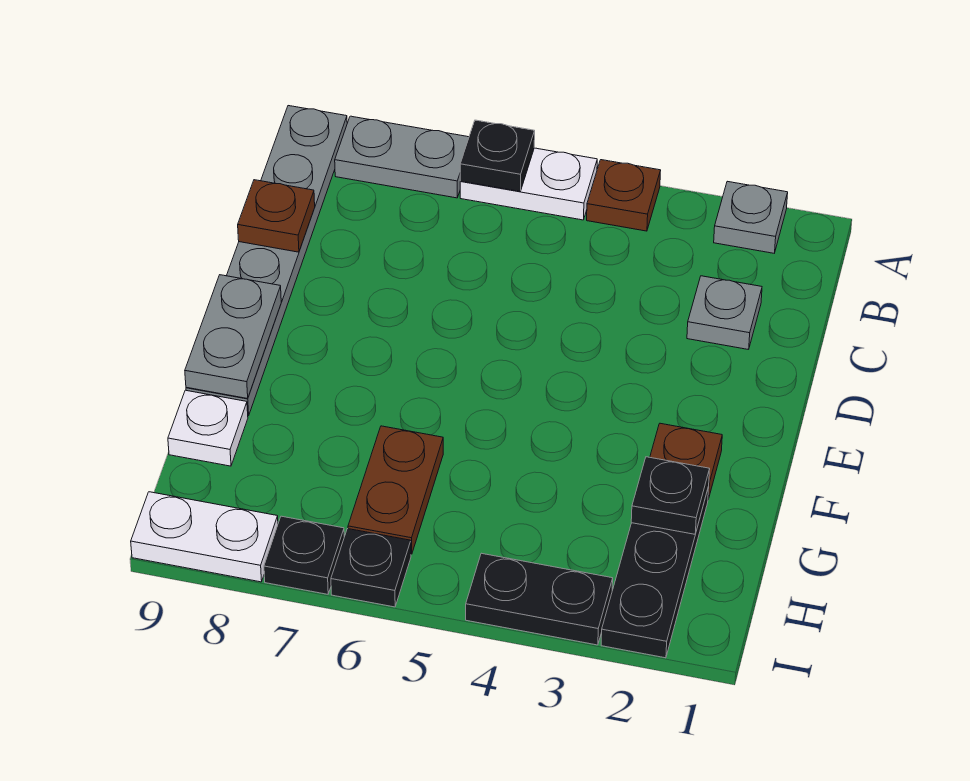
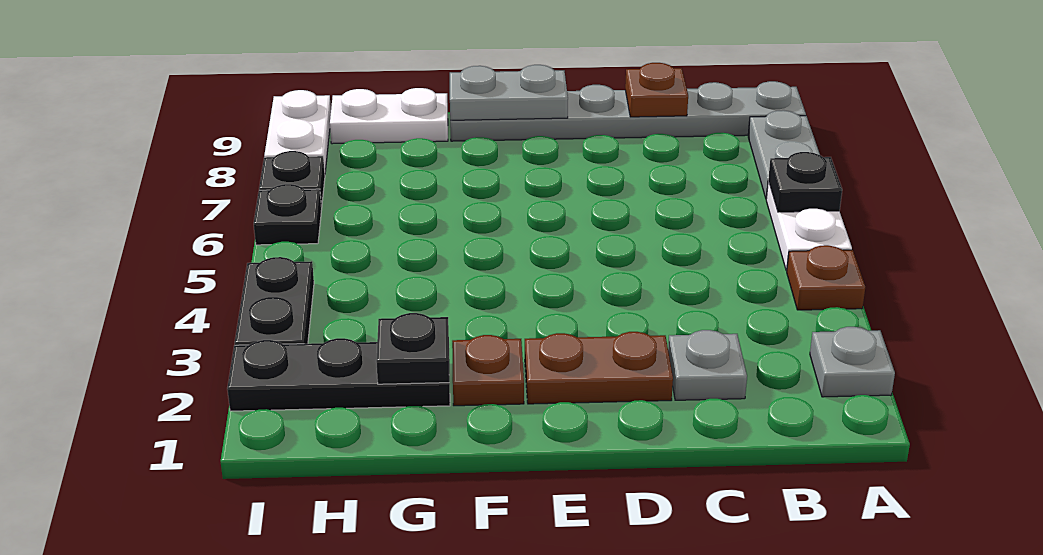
brown 1x2 plate [348,426,443,554] -> brown 1x2 plate moved to [525,332,673,404]
white 1x1 plate [168,390,248,466] -> white 1x2 plate [330,88,448,144]

